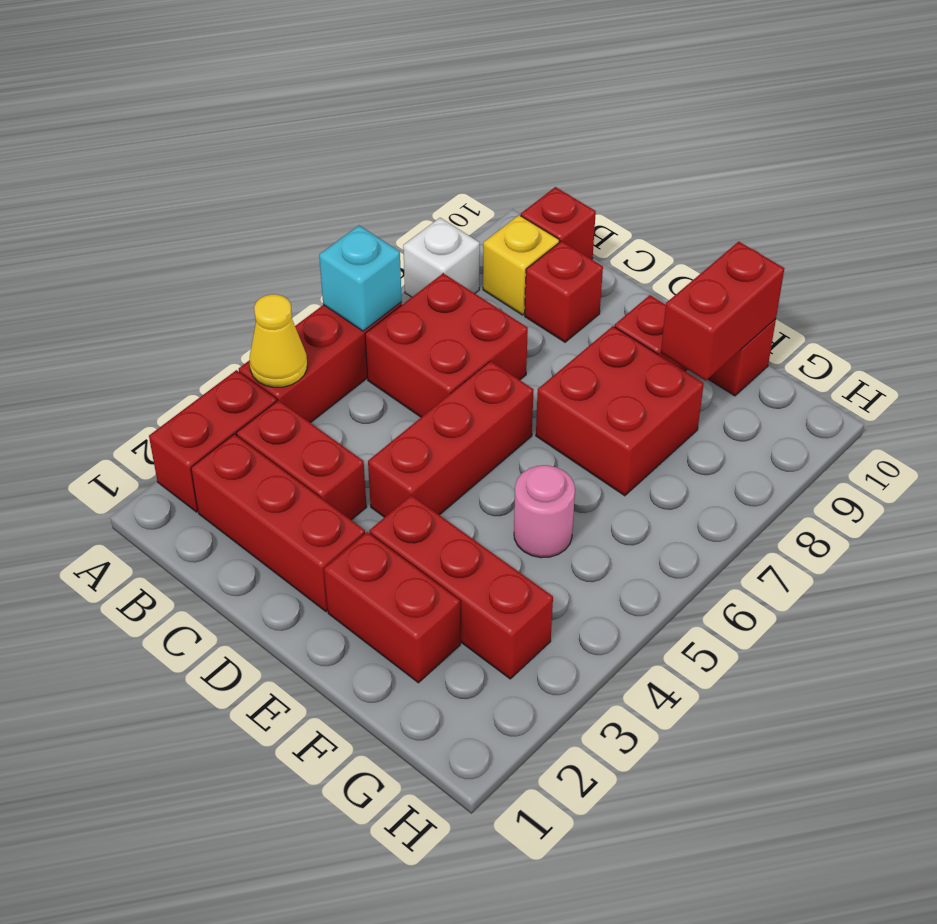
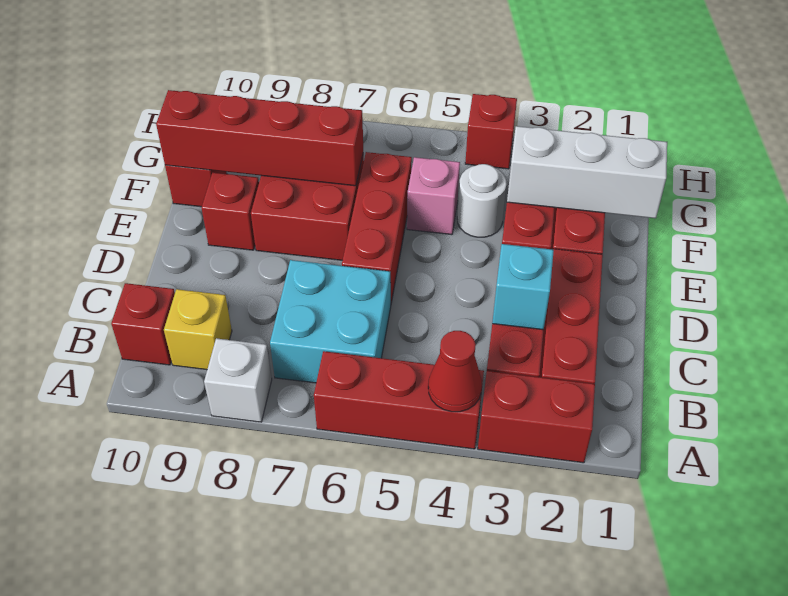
yellow 1x1 cone [250,294,307,387] -> red 1x1 cone [428,331,482,412]
cyan 1x1 brick [319,226,402,331] -> cyan 1x1 brick moved to [492,244,554,330]
red 2x2 brick [365,273,528,417] -> cyan 2x2 brick [270,260,391,383]
red 1x1 brick [525,241,603,342] -> red 1x1 brick moved to [465,94,517,169]
red 1x3 brick [368,361,534,517] -> red 1x3 brick turned to [342,152,412,303]
none -> white 1x3 brick [507,126,667,218]
none -> white 1x1 round brick [457,164,507,237]
pink 1x1 round brick [514,465,575,558] -> pink 1x1 brick [407,157,460,235]
red 1x2 brick [661,242,784,381] -> red 1x4 brick [156,90,363,186]

